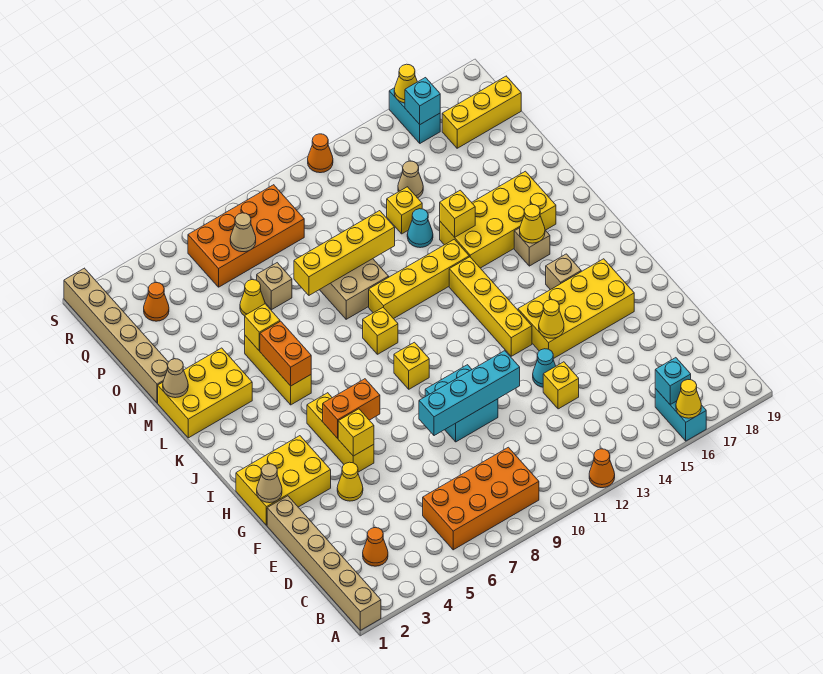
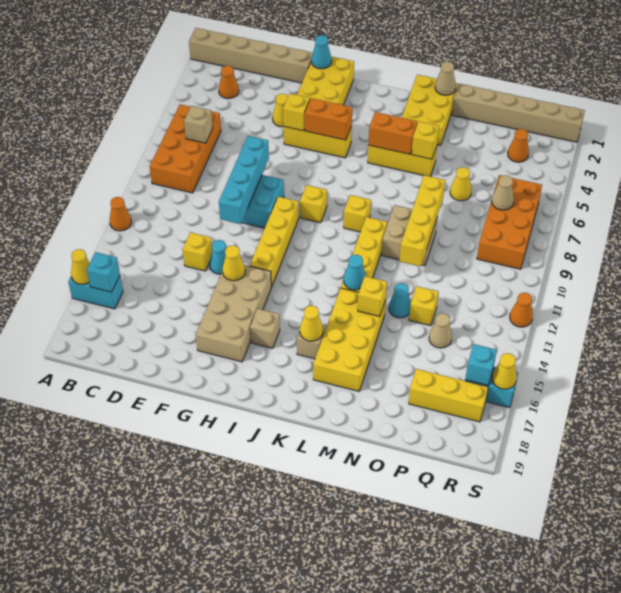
tan 1x1 cone [257,464,282,503] -> cyan 1x1 cone [311,35,332,69]
yellow 2x4 brick [518,259,634,359] -> tan 2x4 brick [196,265,271,362]
orange 1x2 brick [323,379,380,438] -> orange 1x2 brick turned to [305,98,352,140]
yellow 1x4 brick [449,257,532,356] -> yellow 1x4 brick turned to [250,197,299,287]
none -> cyan 1x1 cone [344,255,366,290]
tan 1x1 brick [257,263,292,310] -> tan 1x1 brick moved to [184,106,213,143]
yellow 1x3 brick [442,76,521,148] -> yellow 1x3 brick turned to [409,369,488,422]

